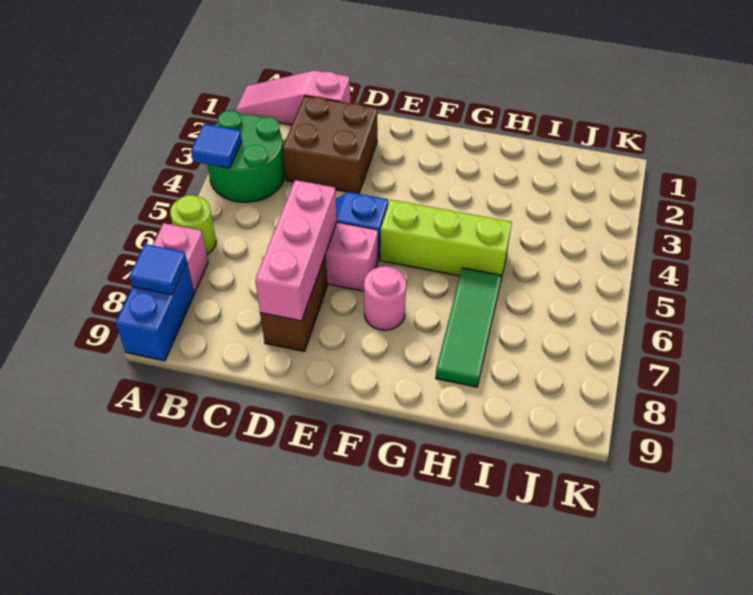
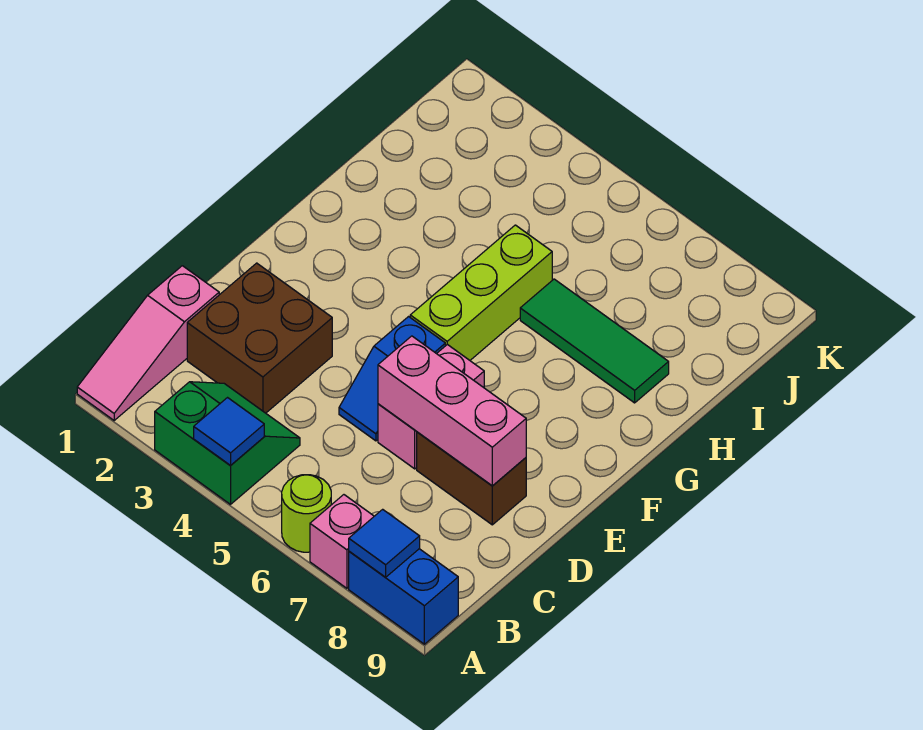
green 2x2 round brick [207,110,285,202] -> green 2x2 slope [155,382,300,504]
pink 1x1 round brick [364,266,406,330] -> none

